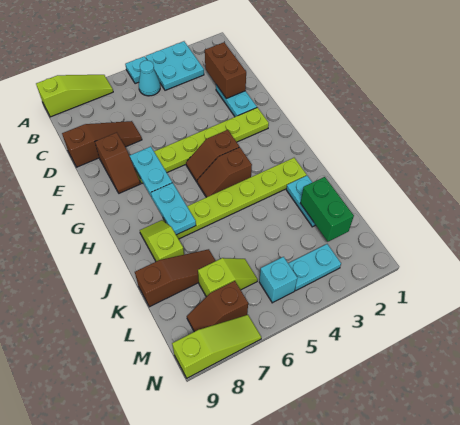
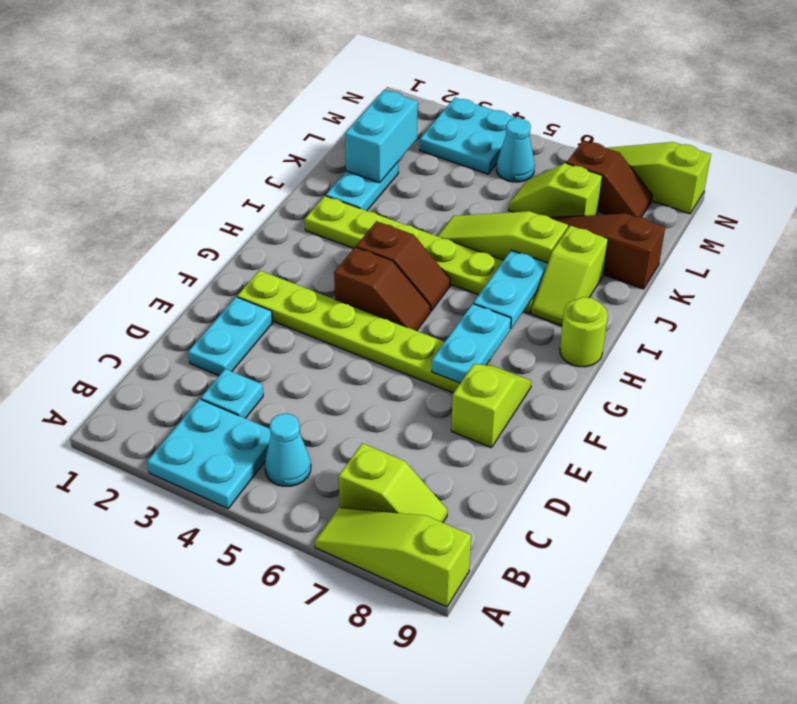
cyan 1x1 plate [125,56,147,84] -> cyan 1x1 plate moved to [201,369,263,418]
none -> lime 1x2 slope [339,443,447,523]
brown 1x2 brick [205,42,246,99] -> none
brown 1x3 slope [62,121,142,167] -> none
brown 1x2 slope [95,132,140,193] -> lime 1x2 slope [451,364,531,448]
none -> lime 1x1 round brick [560,297,608,367]
none -> lime 1x3 slope [438,211,568,263]
green 1x2 brick [300,177,354,242] -> cyan 1x2 brick [345,90,418,183]
cyan 1x2 plate [288,244,341,290] -> cyan 2x2 plate [420,98,516,174]
cyan 1x1 brick [259,257,297,303] -> cyan 1x1 cone [497,118,535,182]

